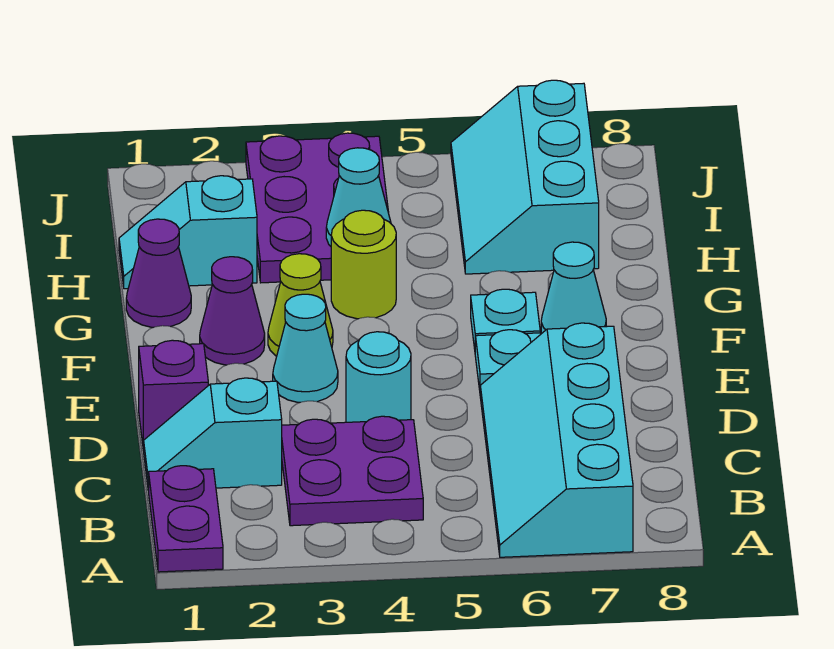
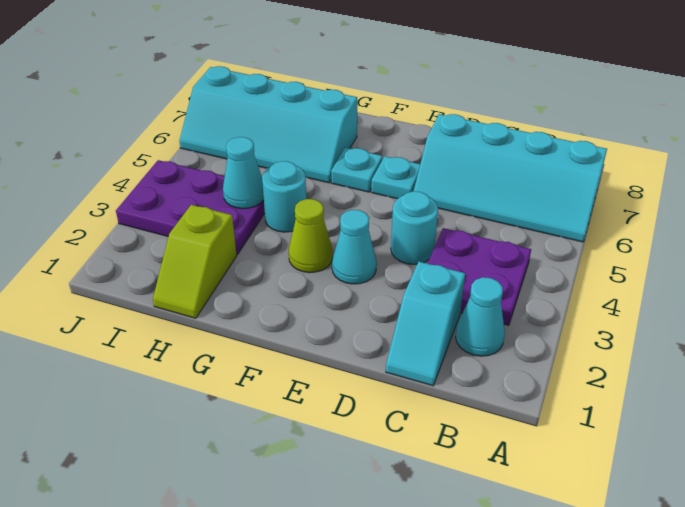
purple 1x2 plate [148,466,223,572] -> none
purple 1x1 brick [139,340,208,450] -> none
purple 1x1 cone [200,257,265,365] -> none
cyan 1x1 cone [541,242,606,334] -> cyan 1x1 cone moved to [456,277,505,356]
purple 1x1 cone [126,219,191,327] -> none
lime 1x1 round brick [331,210,396,319] -> cyan 1x1 round brick [262,161,306,232]
cyan 1x2 slope [119,176,257,289] -> lime 1x2 slope [153,205,237,318]
cyan 2x3 slope [451,80,599,274] -> cyan 2x4 slope [179,66,357,183]

